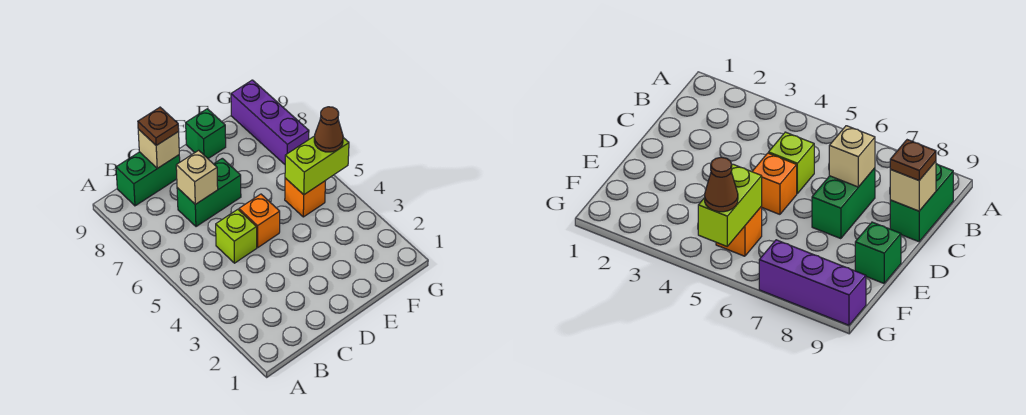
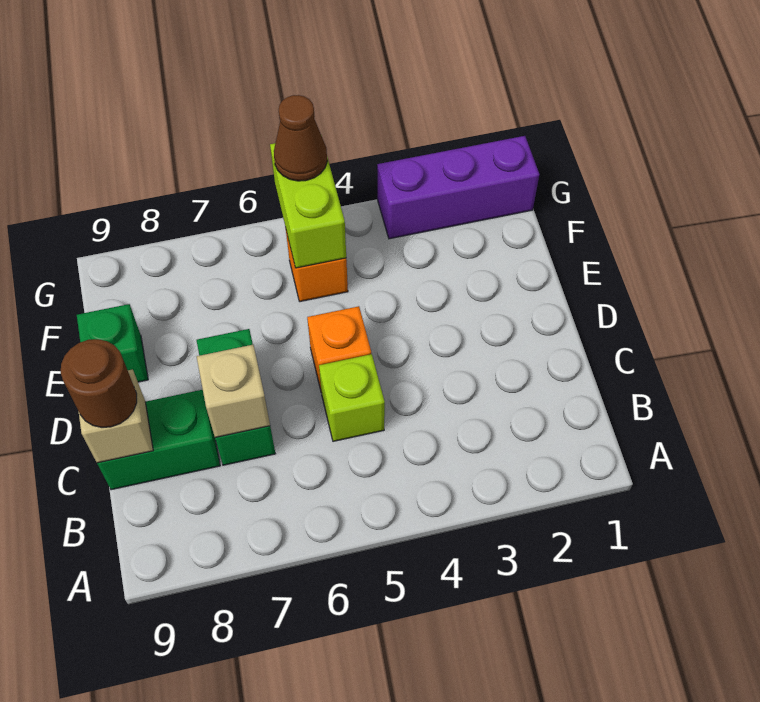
green 1x2 brick [116,152,180,206] -> green 1x2 brick turned to [97,390,220,490]
brown 1x1 plate [138,107,179,145] -> brown 1x1 round brick [61,339,137,427]
purple 1x3 brick [231,80,309,164] -> purple 1x3 brick moved to [377,136,539,239]

